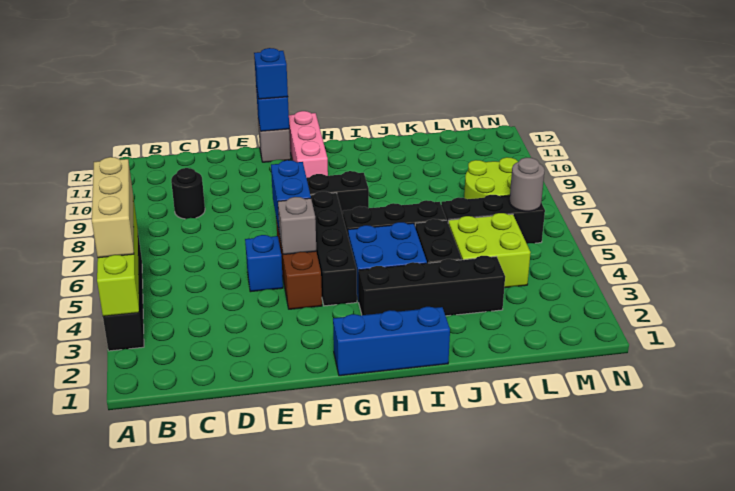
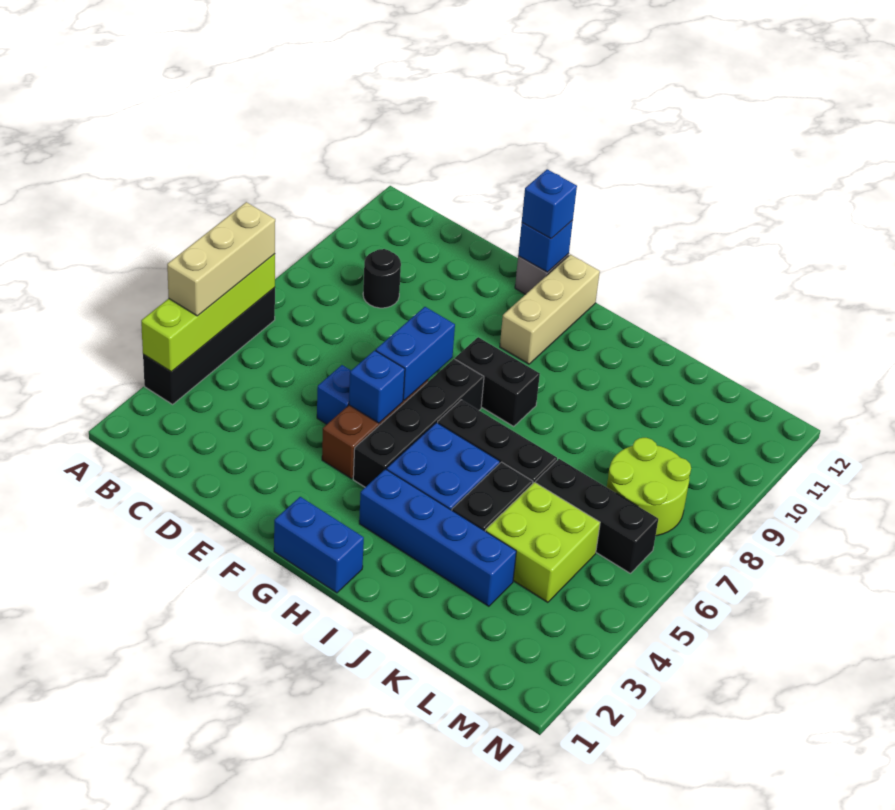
grey 1x1 brick [278,197,316,255] -> blue 1x1 brick [349,350,405,423]
blue 1x3 brick [333,307,450,376] -> blue 1x2 brick [274,497,364,593]
pink 1x3 brick [289,111,328,178] -> tan 1x3 brick [500,254,600,364]
black 1x4 brick [359,256,505,316] -> blue 1x4 brick [359,469,516,606]
grey 1x1 round brick [510,158,545,211] -> none

